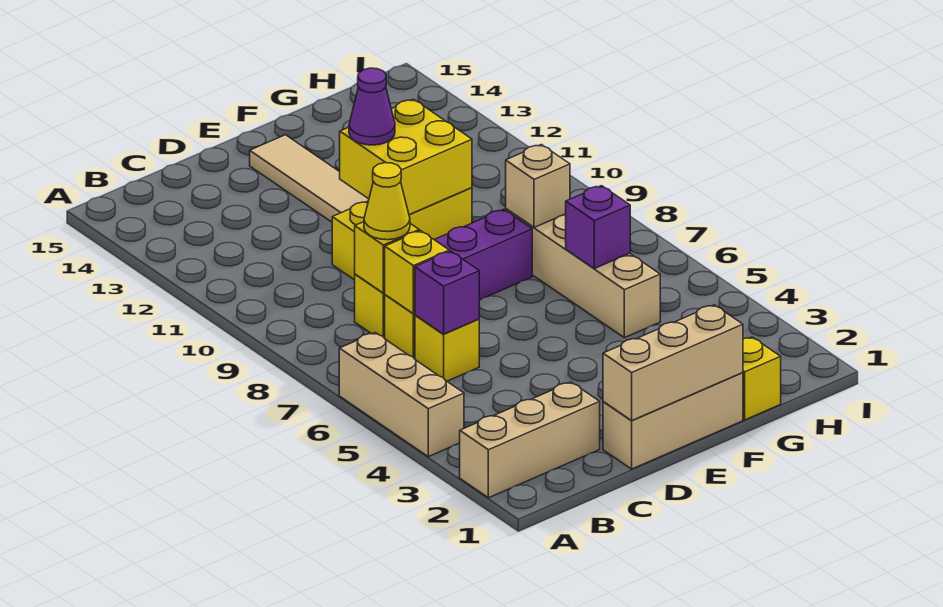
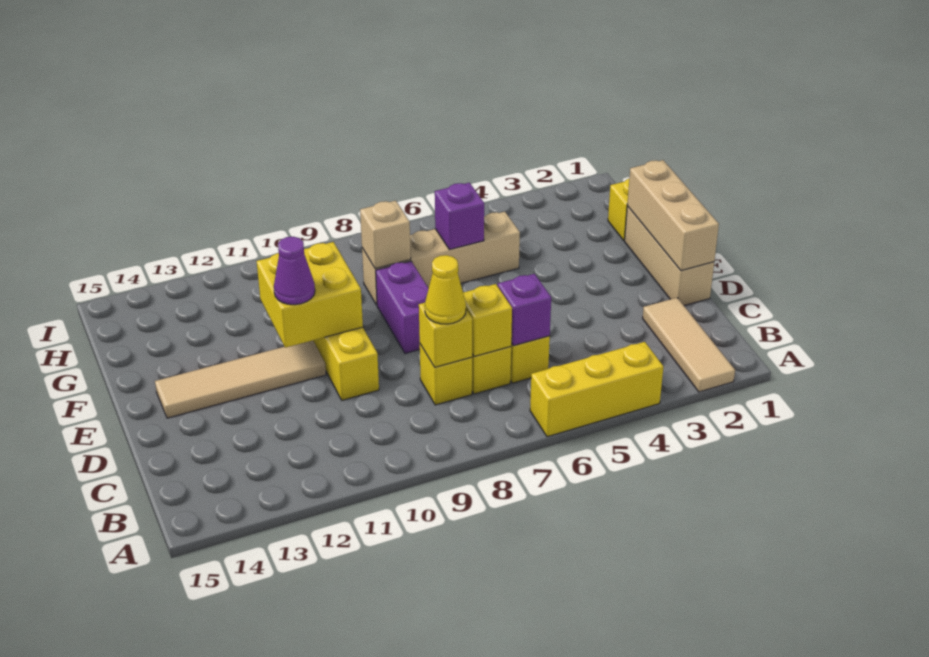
tan 1x3 brick [460,382,600,498] -> tan 1x3 tile [643,298,735,392]
tan 1x3 brick [339,333,464,457] -> yellow 1x3 brick [530,342,664,437]

